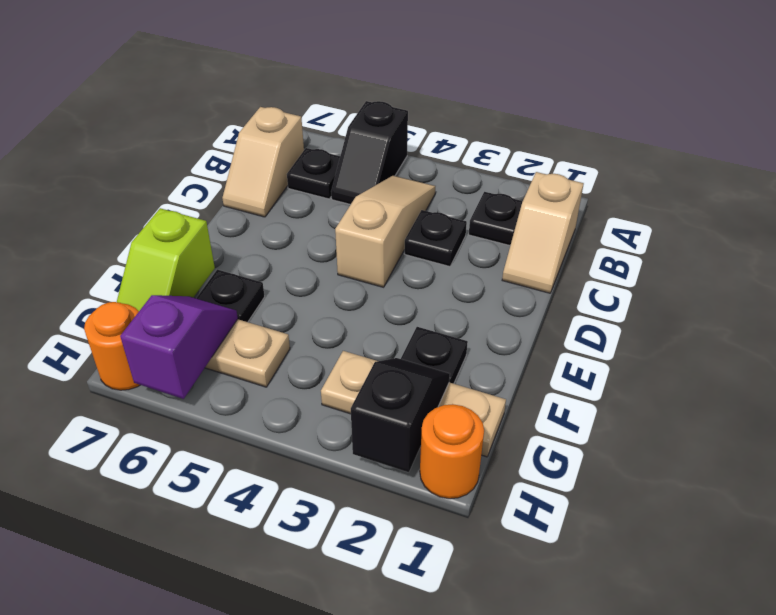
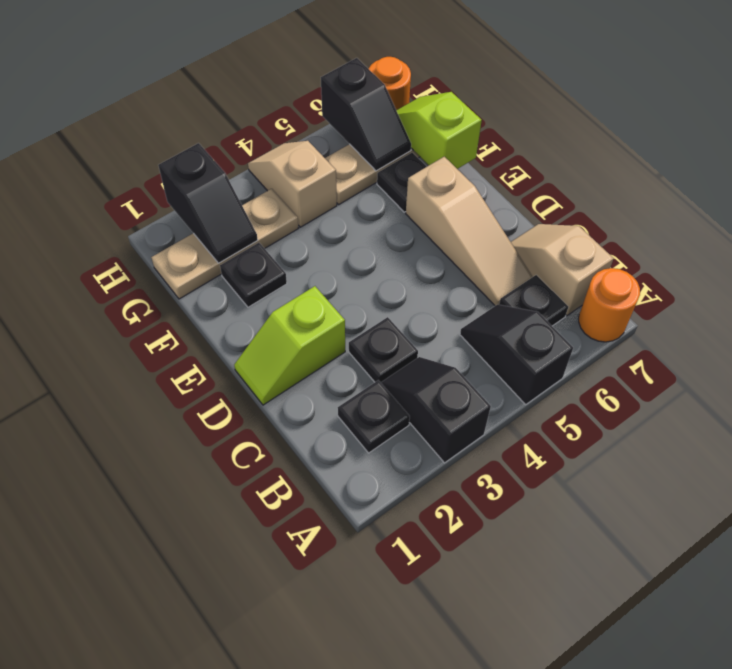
none -> black 1x2 slope [381,357,491,463]
tan 1x2 slope [502,172,584,293] -> tan 1x2 slope moved to [248,141,337,227]
tan 1x3 slope [335,176,435,287] -> tan 1x3 slope moved to [406,157,533,306]
none -> lime 1x2 slope [234,286,345,405]
purple 1x2 slope [120,295,238,399] -> black 1x2 slope [321,58,411,171]
orange 1x1 round brick [420,404,484,499] -> orange 1x1 round brick moved to [579,268,640,342]

